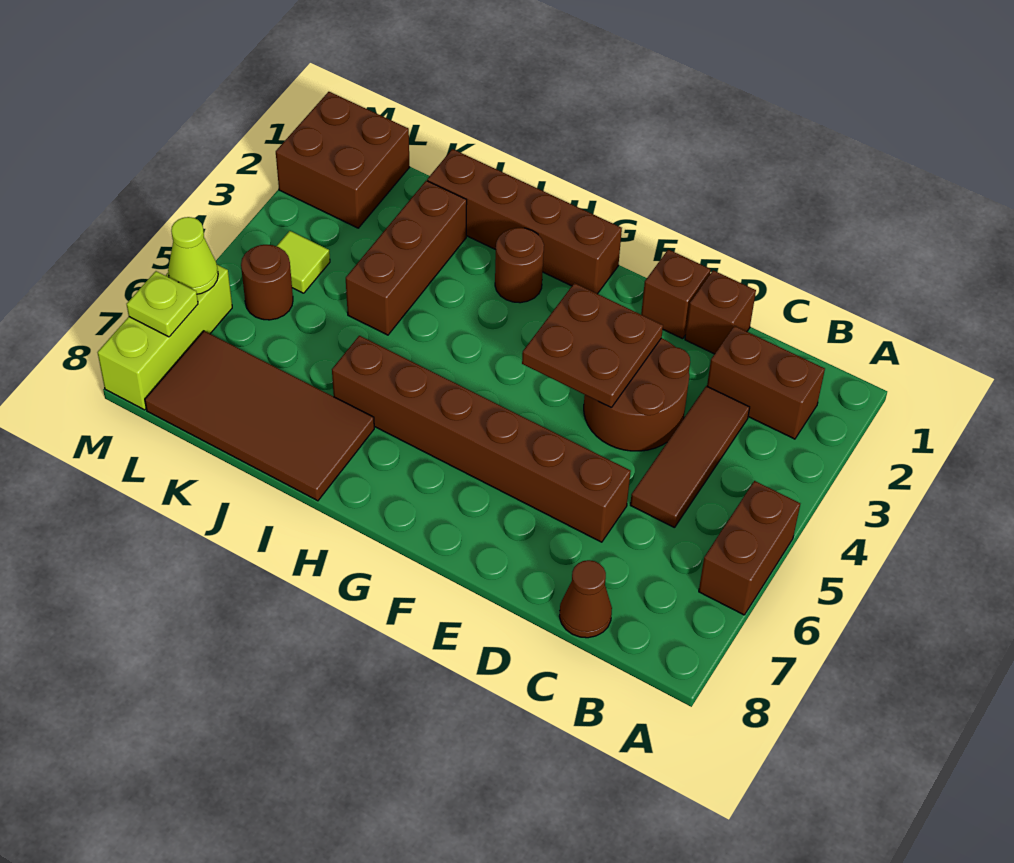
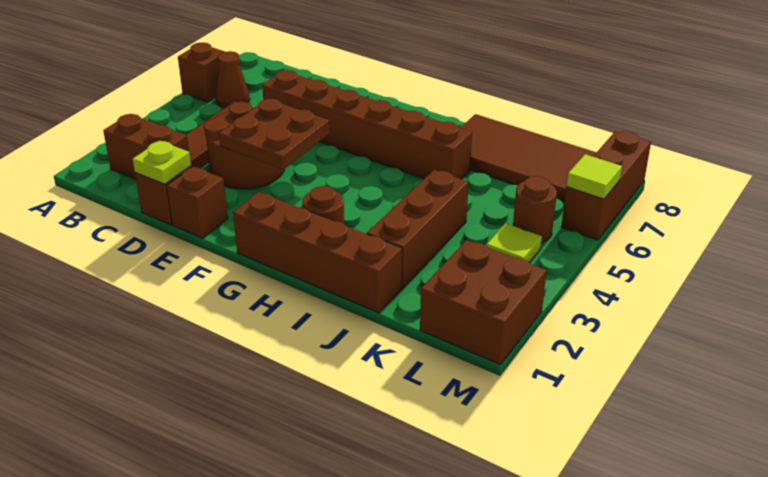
brown 1x2 brick [699,481,800,615] -> brown 1x1 brick [178,42,225,102]
brown 1x1 cone [559,560,612,638] -> brown 1x1 cone moved to [216,51,250,108]
lime 1x3 brick [97,265,232,410] -> brown 1x3 brick [561,131,651,240]
lime 1x1 cone [168,217,218,294] -> lime 1x1 tile [567,154,622,199]
lime 1x1 plate [127,271,198,337] -> lime 1x1 plate moved to [133,141,191,184]

